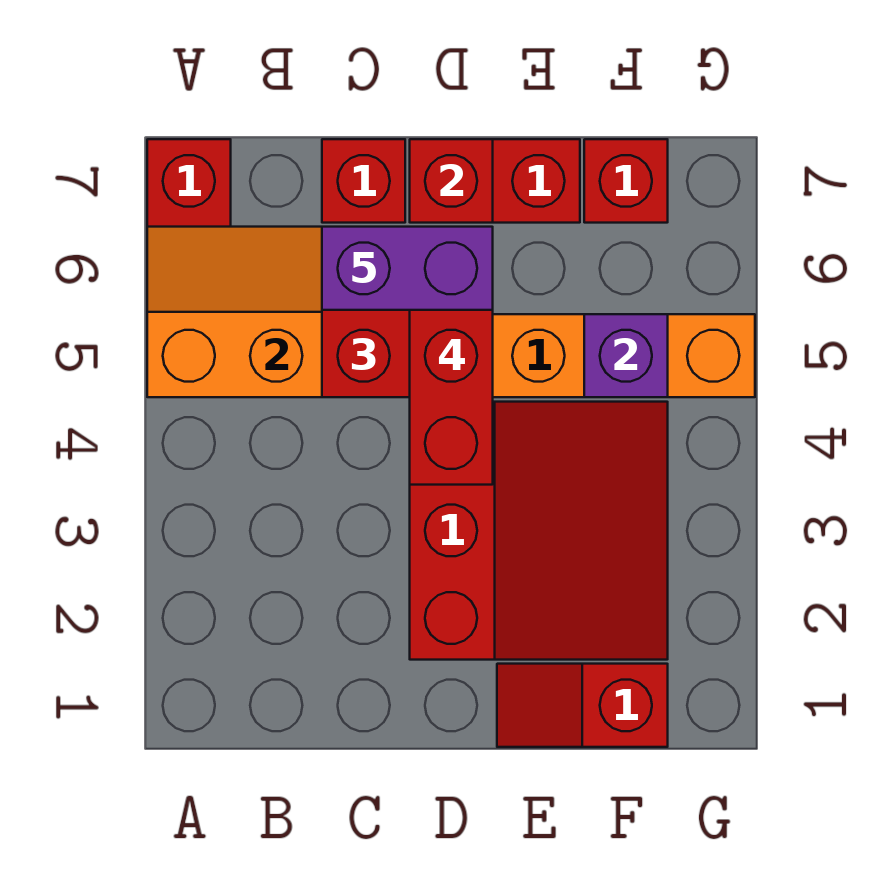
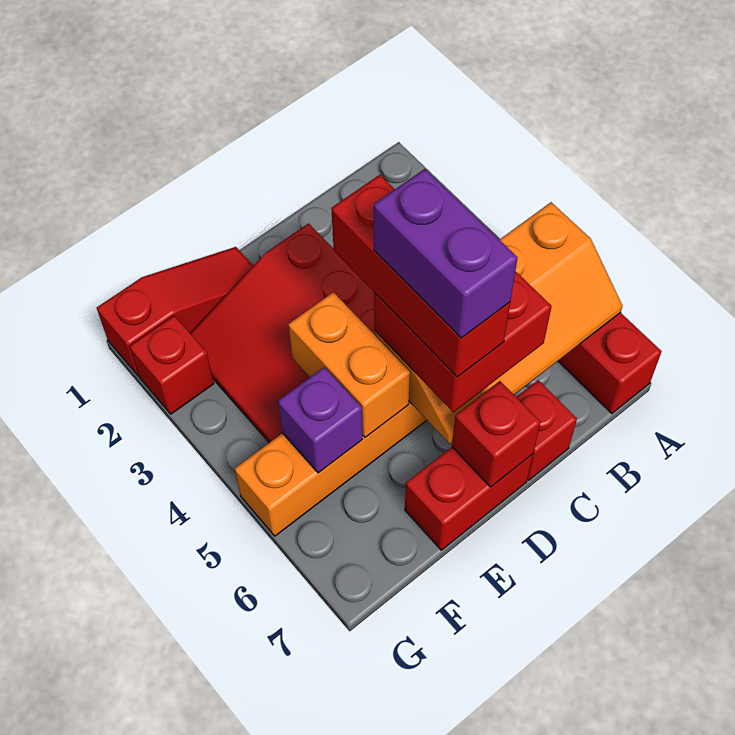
purple 1x2 brick [322,227,493,310] -> purple 1x2 brick turned to [374,169,518,338]
red 1x2 slope [497,664,668,747] -> red 1x3 slope [97,247,253,376]
none -> orange 1x2 brick [288,292,410,437]
red 1x1 brick [584,139,668,223] -> red 1x1 brick moved to [130,316,214,414]

